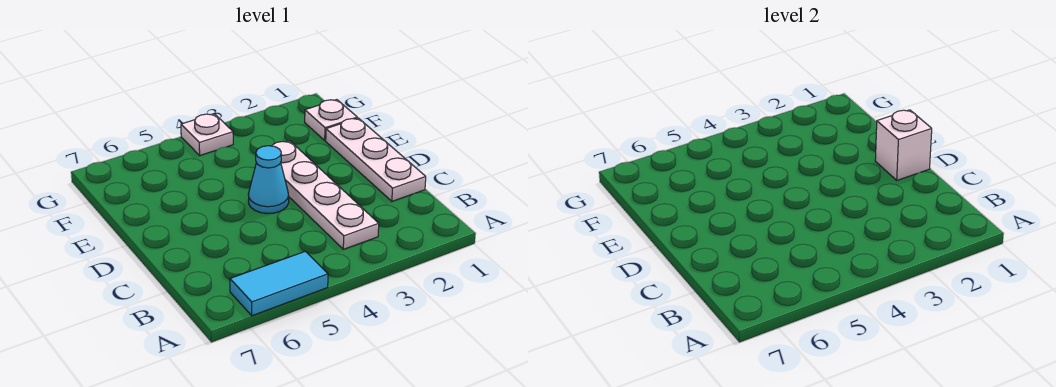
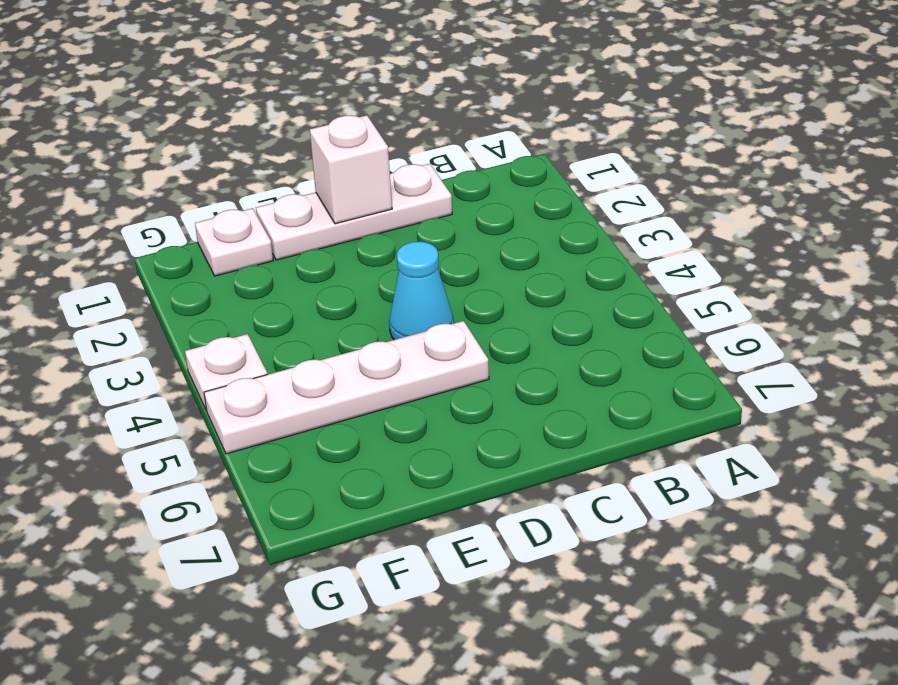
cyan 1x2 tile [230,251,328,316] -> none
white 1x4 plate [272,141,379,249] -> white 1x4 plate moved to [204,321,489,454]

